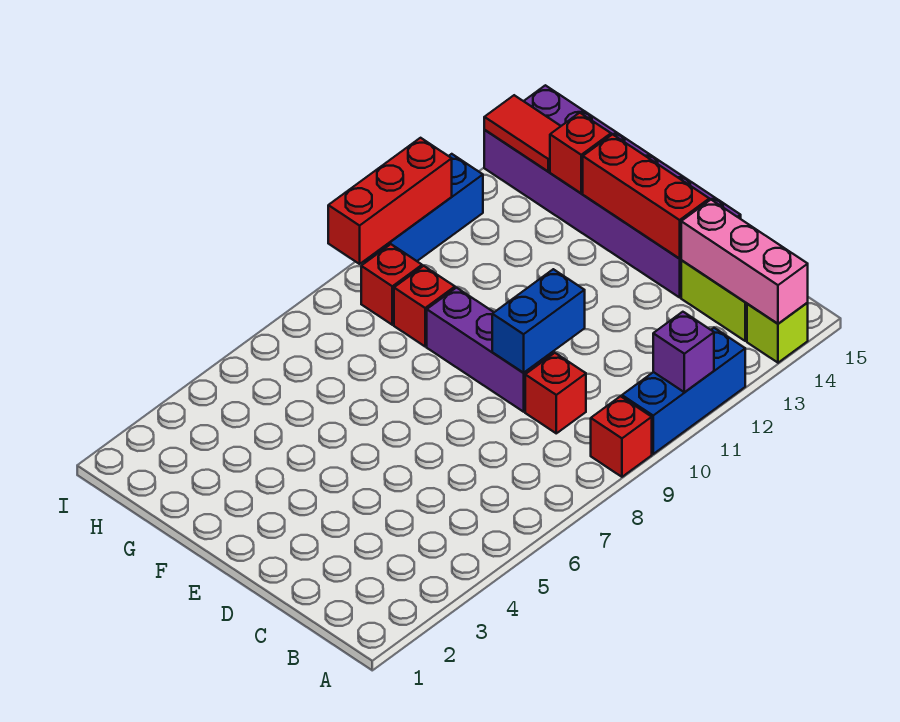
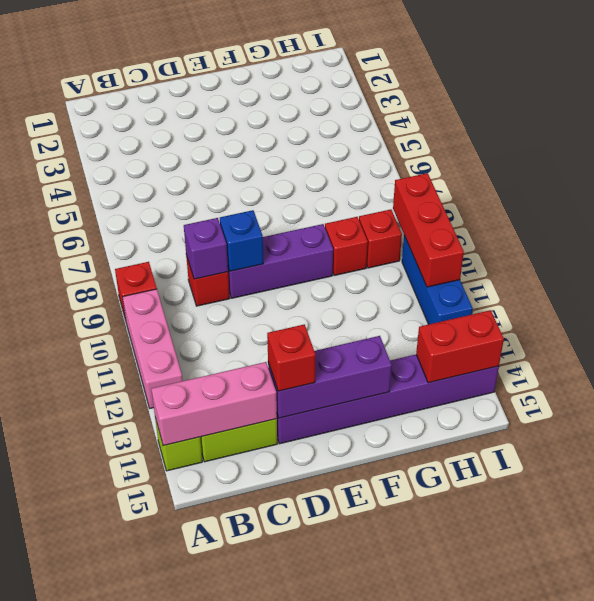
blue 1x3 brick [622,328,745,454] -> pink 1x3 brick [123,289,183,408]
purple 1x1 brick [653,312,714,392] -> purple 1x1 brick moved to [184,218,228,279]
blue 1x2 brick [492,269,585,373] -> blue 1x1 brick [220,210,263,271]
purple 2x6 brick [484,85,741,297] -> purple 1x6 brick [277,355,499,444]
red 1x3 brick [583,134,709,259] -> purple 1x3 brick [268,336,392,418]
red 1x1 brick [550,113,611,193] -> red 1x1 brick moved to [267,324,316,391]
red 1x2 tile [484,95,561,172] -> red 1x2 brick [416,310,504,383]

